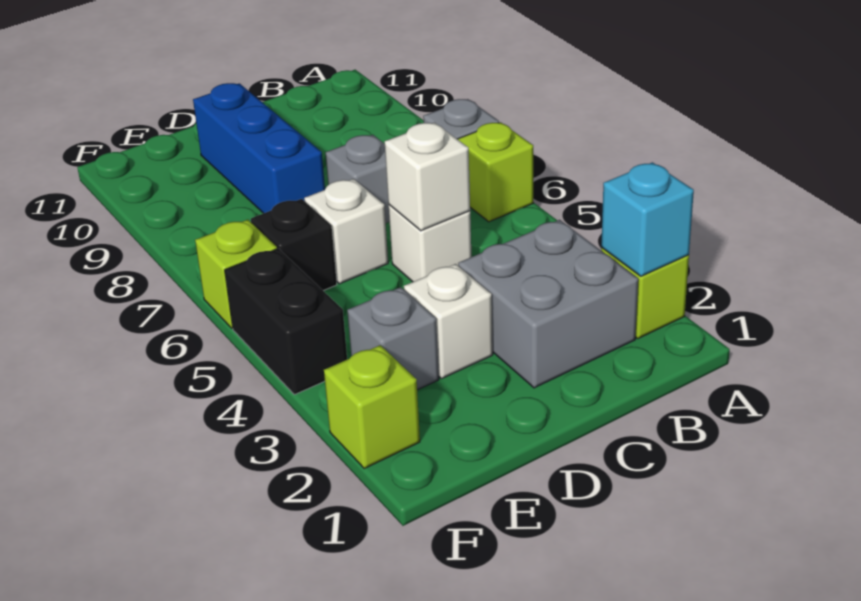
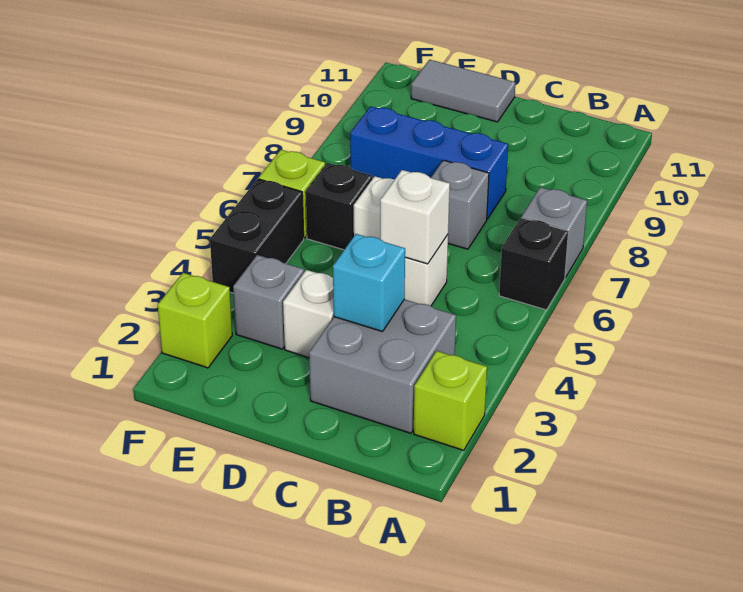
cyan 1x1 brick [601,162,694,276] -> cyan 1x1 brick moved to [333,234,405,332]
lime 1x1 brick [458,122,533,222] -> black 1x1 brick [499,218,569,310]
blue 1x3 brick [193,83,325,213] -> blue 1x3 brick turned to [350,106,508,219]
none -> grey 1x2 tile [411,60,515,122]

